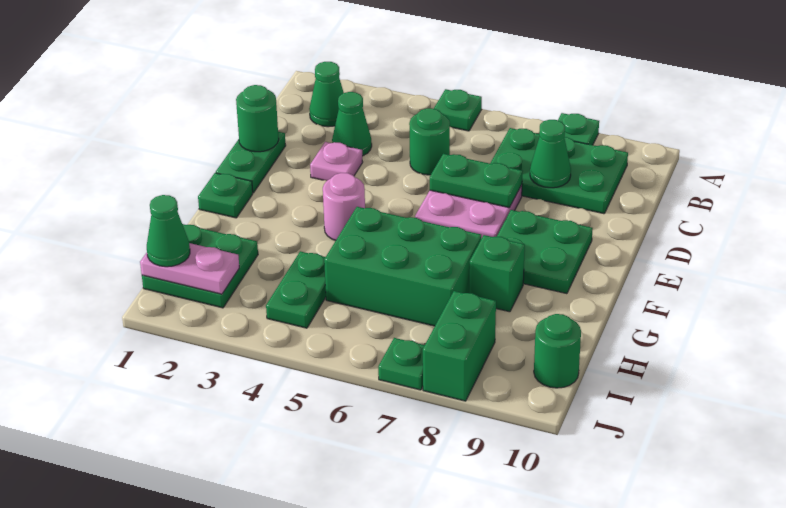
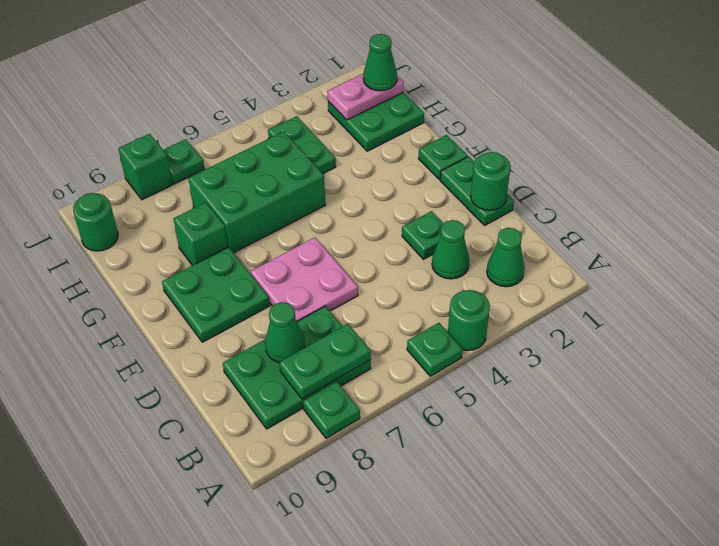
green 1x1 round brick [409,108,450,175] -> green 1x1 round brick moved to [448,290,490,351]
pink 1x1 plate [310,142,363,181] -> green 1x1 plate [402,211,444,259]
green 1x2 plate [430,154,523,208] -> green 1x2 plate moved to [279,324,371,399]
pink 1x1 round brick [323,173,365,240] -> none
green 1x2 brick [423,291,496,401] -> green 1x1 brick [118,134,173,200]

